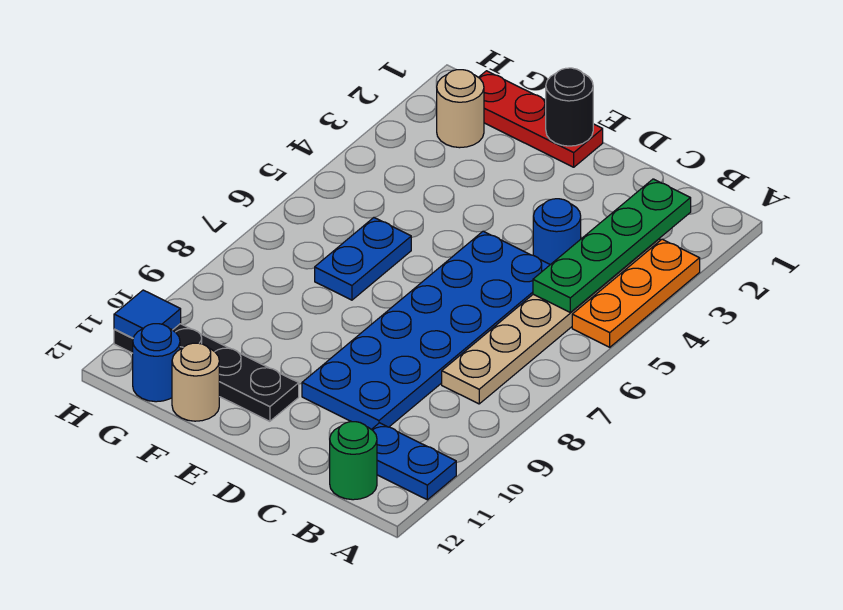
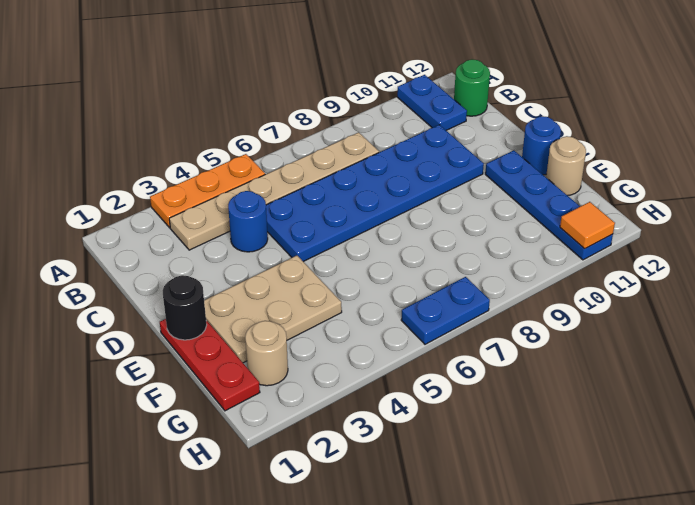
green 1x4 plate [533,179,691,313] -> none
none -> tan 2x3 plate [204,256,342,363]
black 1x4 plate [114,324,299,421] -> blue 1x4 plate [485,150,613,260]
blue 1x2 plate [315,218,411,300] -> blue 1x2 plate moved to [401,277,490,344]
blue 1x1 round brick [133,324,180,402] -> blue 1x1 round brick moved to [522,116,561,175]
blue 1x1 tile [114,290,181,338] -> orange 1x1 tile [560,202,615,249]

